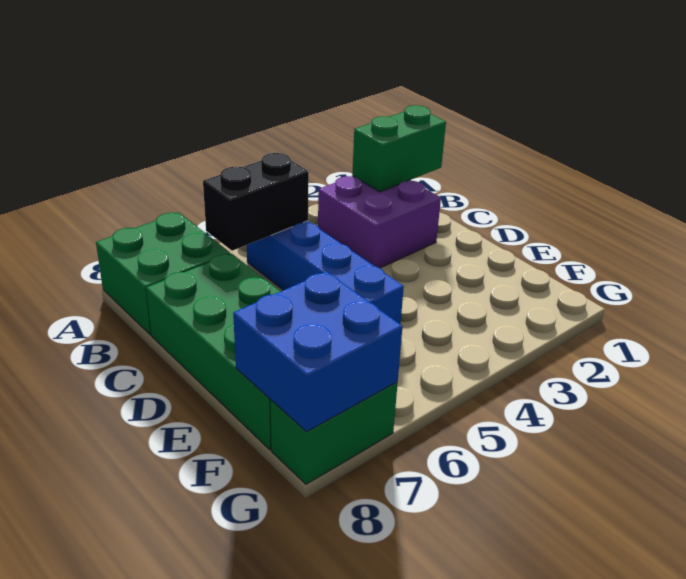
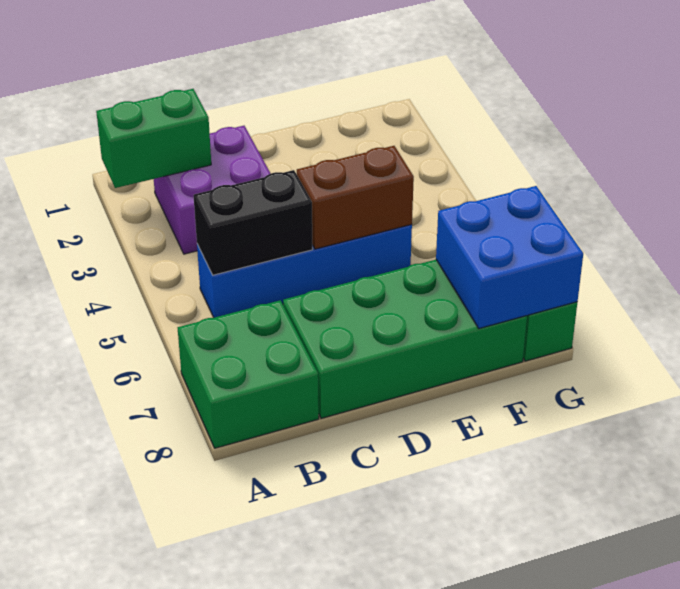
green 1x2 brick [352,105,446,192] -> green 1x2 brick turned to [96,89,211,188]
black 1x2 brick [203,153,309,251] -> black 1x2 brick turned to [193,170,313,275]
none -> brown 1x2 brick [297,146,414,249]

